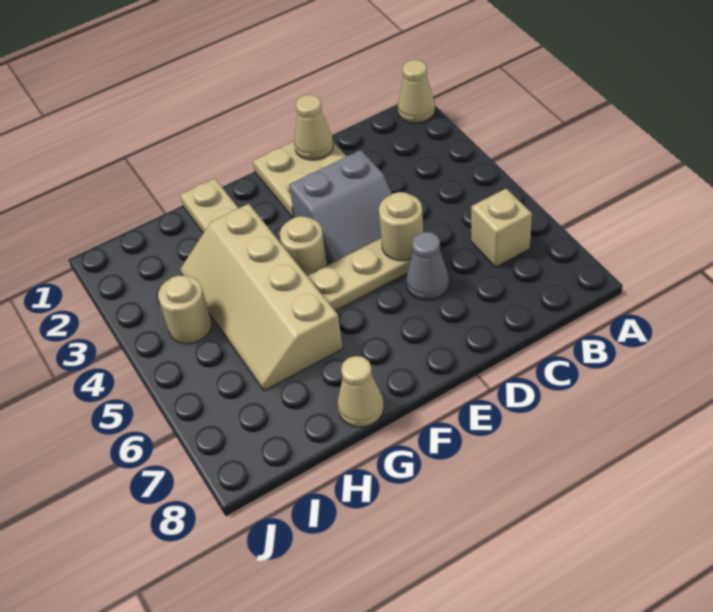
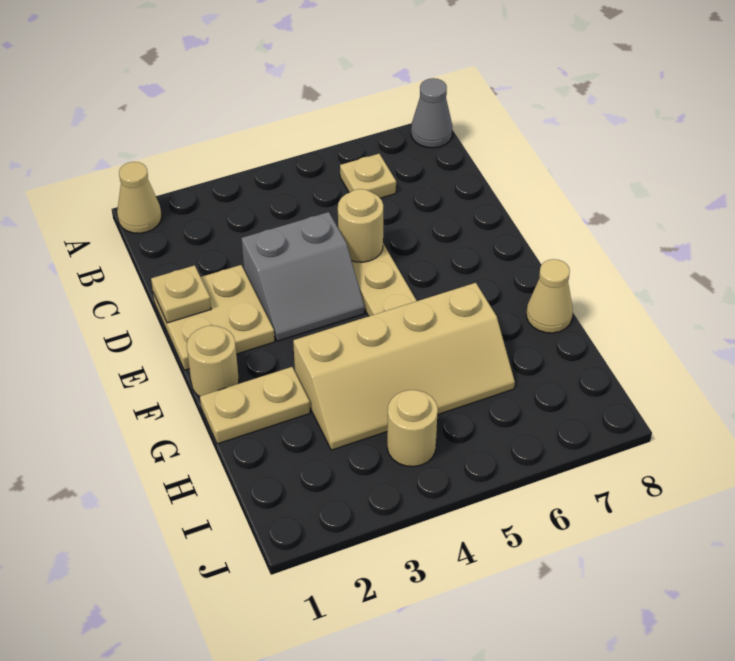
tan 1x1 brick [471,189,532,267] -> tan 1x1 plate [340,154,396,198]
tan 1x1 cone [294,95,333,160] -> tan 1x1 plate [151,265,211,323]
grey 2x2 slope [289,150,392,263] -> grey 2x2 slope turned to [241,212,365,341]
grey 1x1 cone [406,232,449,300] -> grey 1x1 cone moved to [411,78,452,148]
tan 1x1 round brick [280,216,327,275] -> tan 1x1 round brick moved to [187,326,239,397]

